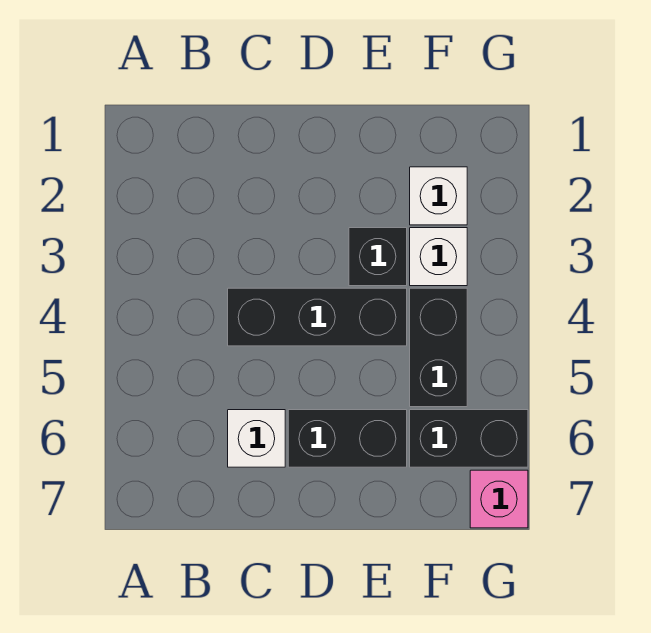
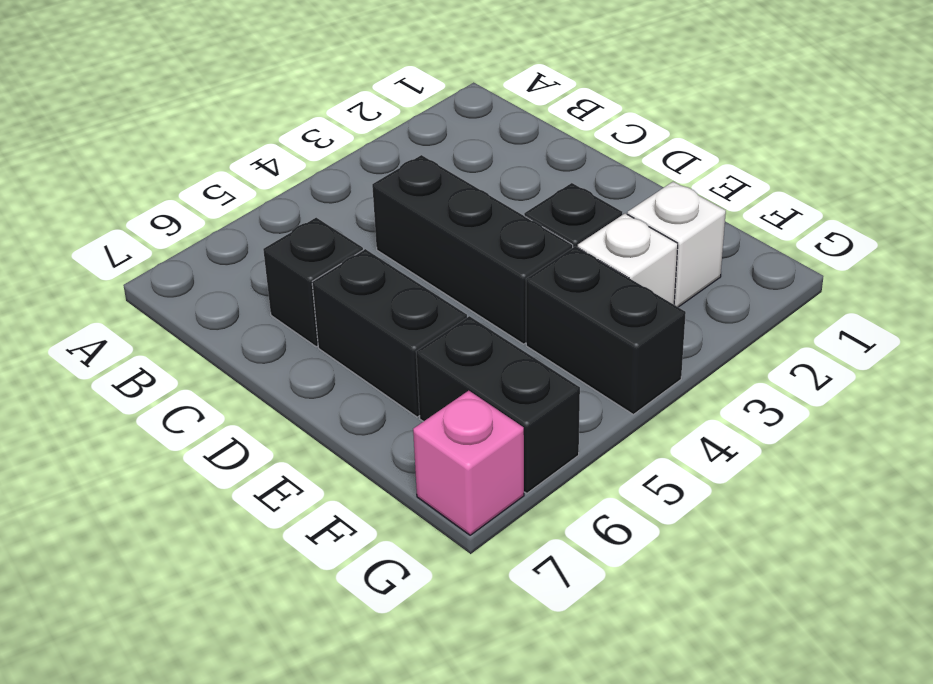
white 1x1 brick [228,410,285,467] -> black 1x1 brick [263,218,363,347]
black 1x2 brick [410,288,467,407] -> black 1x2 brick turned to [526,246,686,415]

